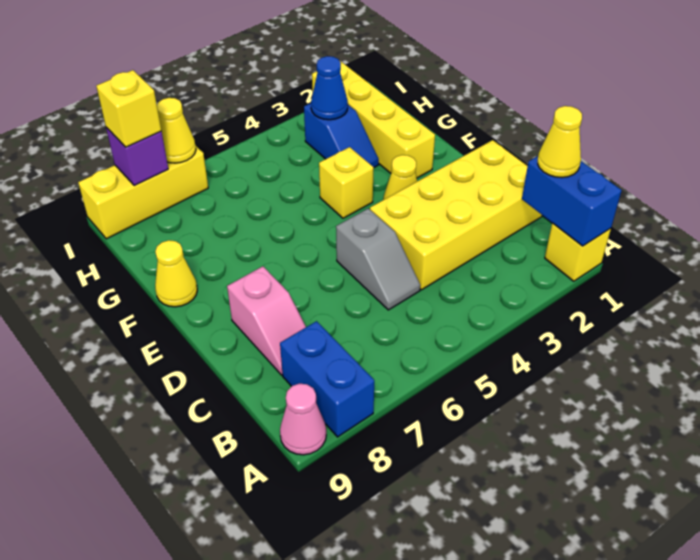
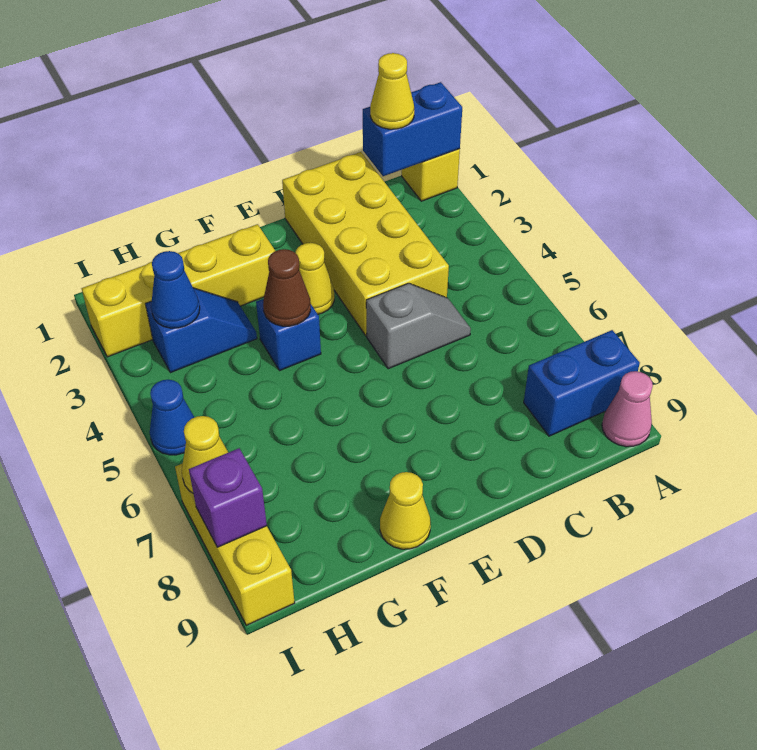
pink 1x2 slope [227,266,306,375] -> none
yellow 1x1 brick [319,147,374,218] -> blue 1x1 brick [256,299,321,371]
none -> brown 1x1 cone [263,249,311,326]
none -> blue 1x1 cone [150,380,194,455]
yellow 1x1 brick [96,70,161,147] -> none

